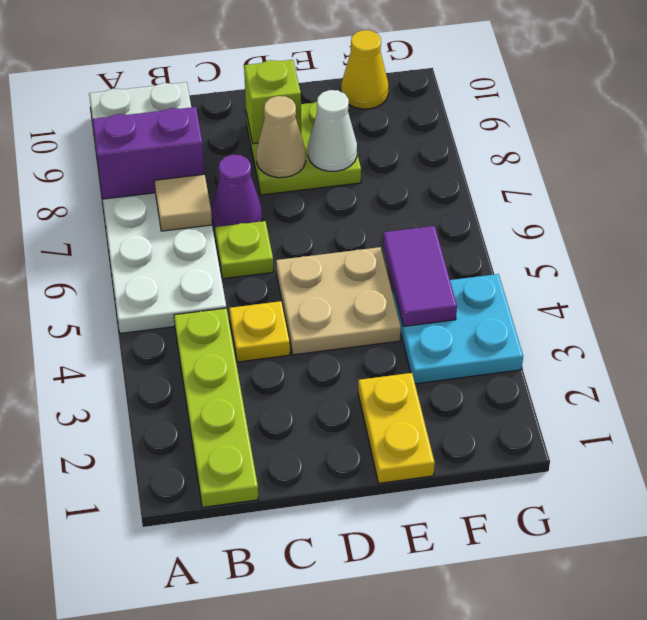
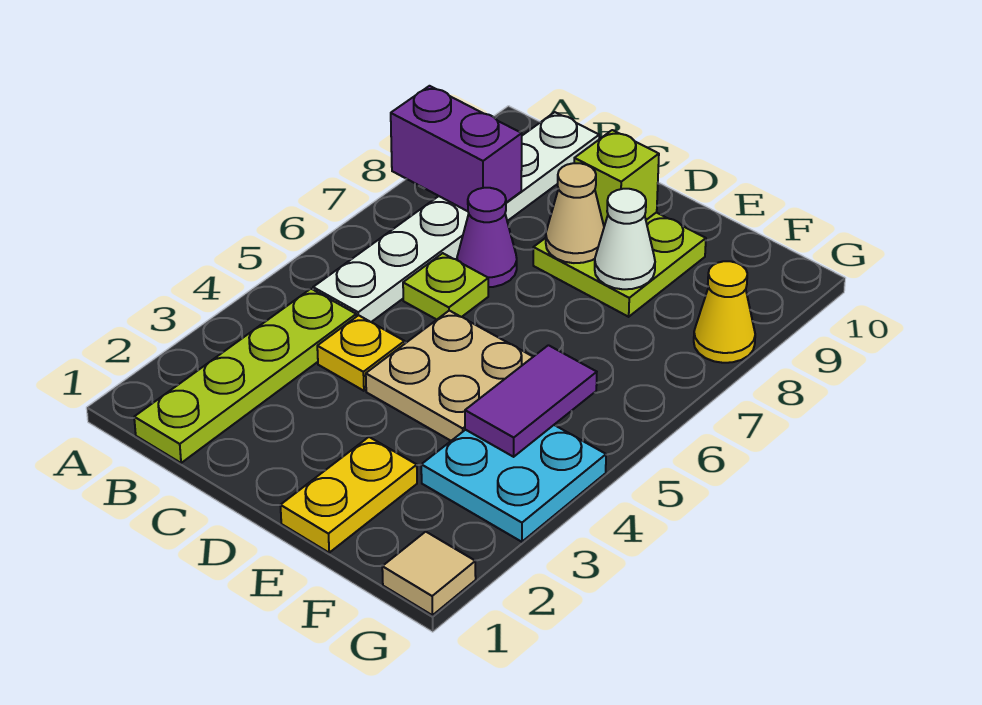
white 2x6 plate [89,82,226,333] -> white 1x6 plate [313,112,599,322]
tan 1x1 tile [154,174,212,231] -> tan 1x1 tile moved to [382,532,476,615]
yellow 1x1 cone [341,30,388,109] -> yellow 1x1 cone moved to [694,261,755,363]

